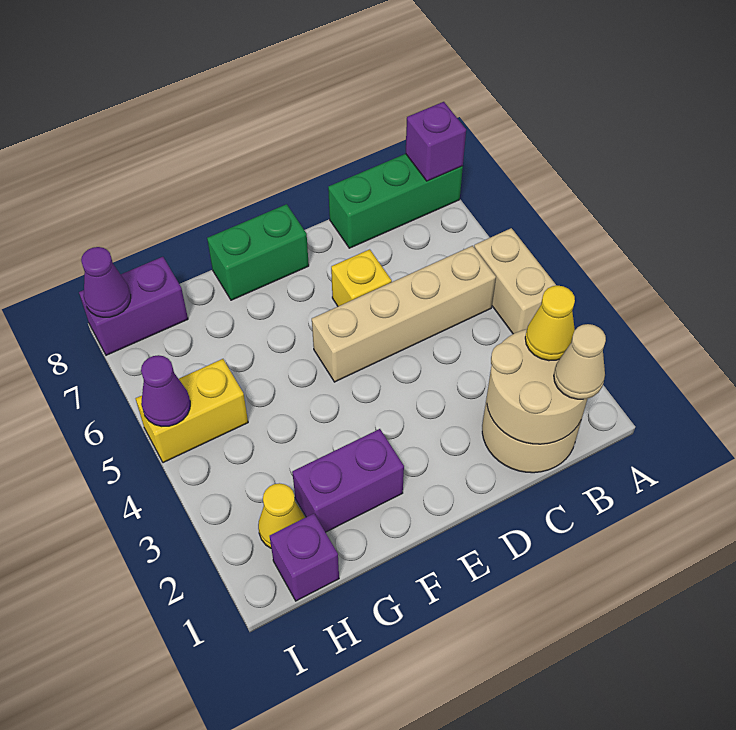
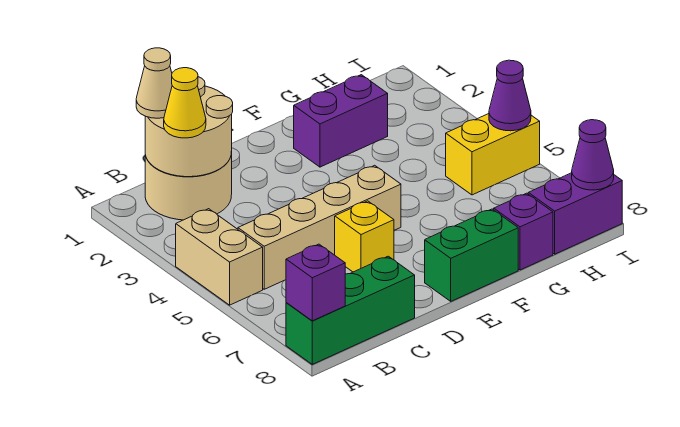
purple 1x1 brick [270,514,339,601] -> purple 1x1 brick moved to [494,193,553,270]
yellow 1x1 cone [258,483,305,548] -> none

